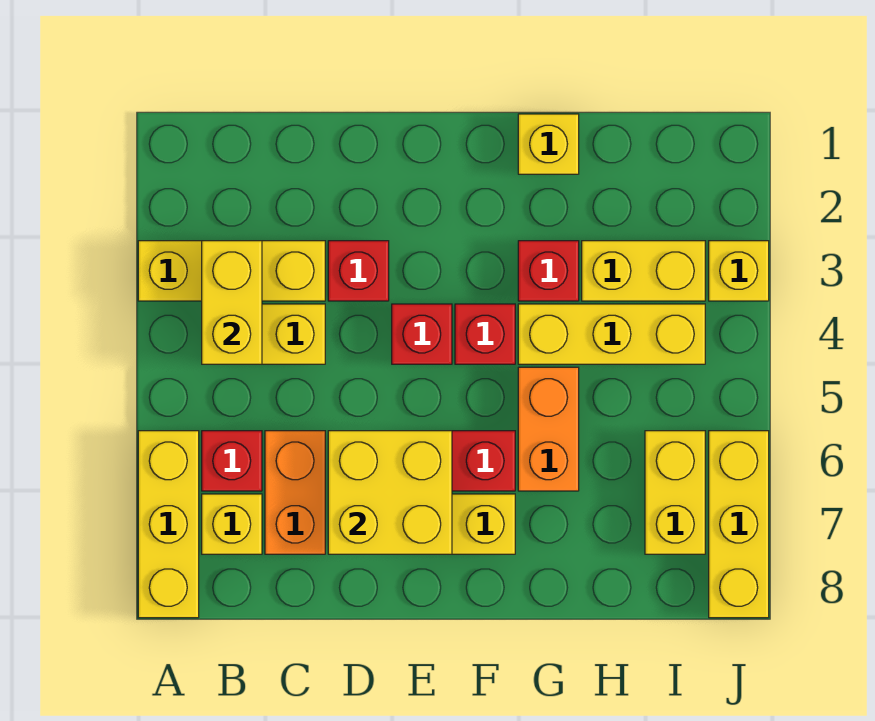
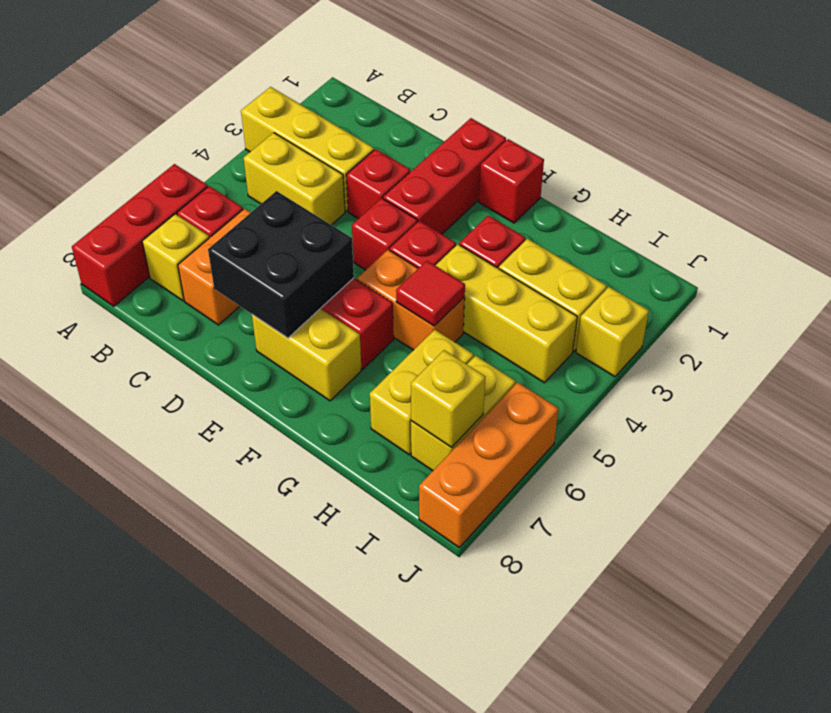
yellow 1x3 brick [138,431,199,618] -> red 1x3 brick [72,164,208,306]
yellow 1x2 brick [202,241,262,364] -> yellow 1x2 brick moved to [370,330,474,455]
yellow 2x2 brick [328,431,452,554] -> black 2x2 brick [208,191,354,338]
none -> red 1x3 brick [383,118,506,234]
none -> red 1x1 brick [479,139,544,223]
yellow 1x1 brick [518,114,579,174] -> yellow 1x1 brick moved to [411,350,486,448]
orange 1x2 brick [518,367,579,491] -> orange 1x2 brick turned to [357,250,465,350]
none -> red 1x1 tile [396,261,465,326]
yellow 1x3 brick [709,431,769,618] -> orange 1x3 brick [419,382,559,547]

